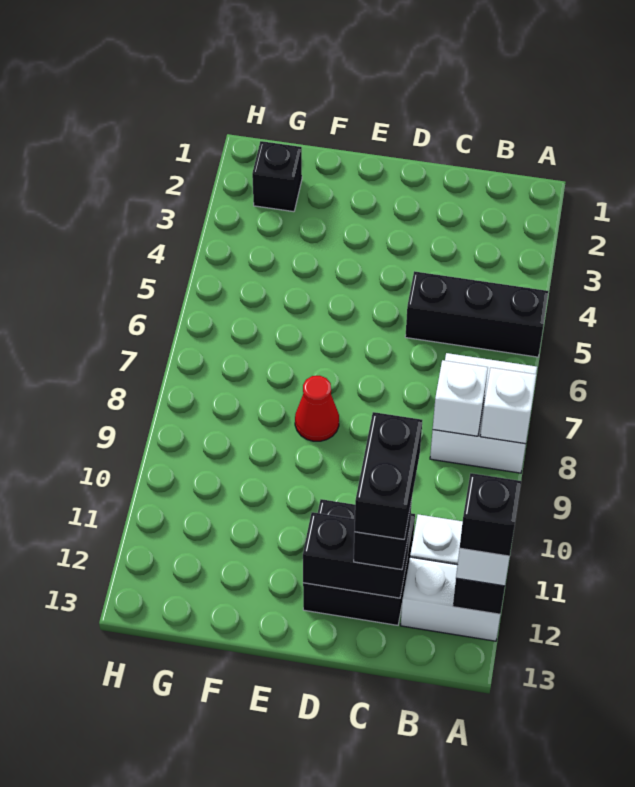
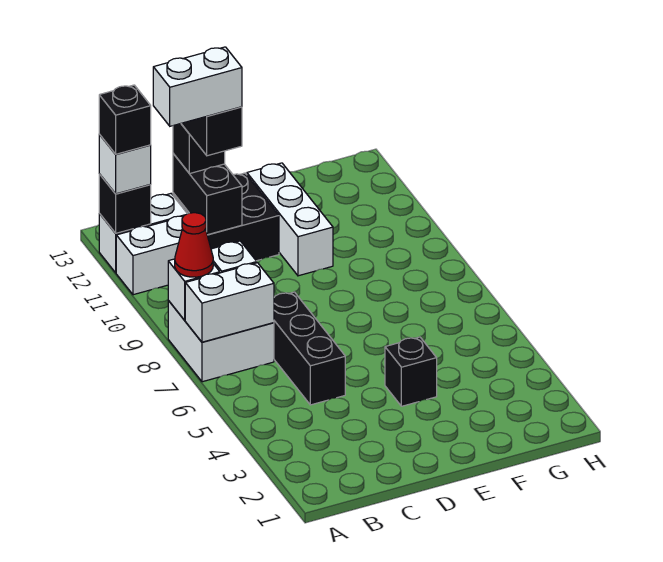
black 1x3 brick [405,271,549,357] -> black 1x3 brick turned to [274,292,345,405]
none -> white 1x2 brick [185,263,274,342]
none -> white 1x2 brick [153,47,242,126]
black 1x2 brick [303,512,410,598] -> black 1x2 brick turned to [173,154,242,235]
red 1x1 cone [295,376,339,441] -> red 1x1 cone moved to [175,213,213,277]
none -> white 1x3 brick [247,163,333,276]
black 1x1 brick [252,141,302,212] -> black 1x1 brick moved to [385,337,437,406]

